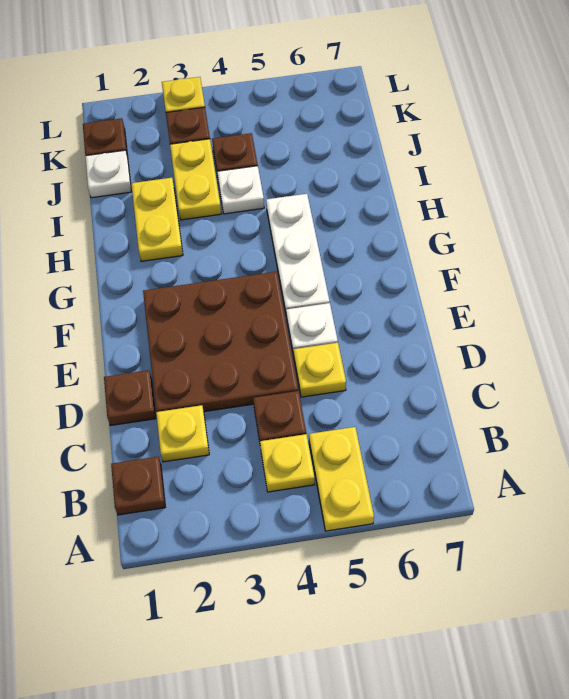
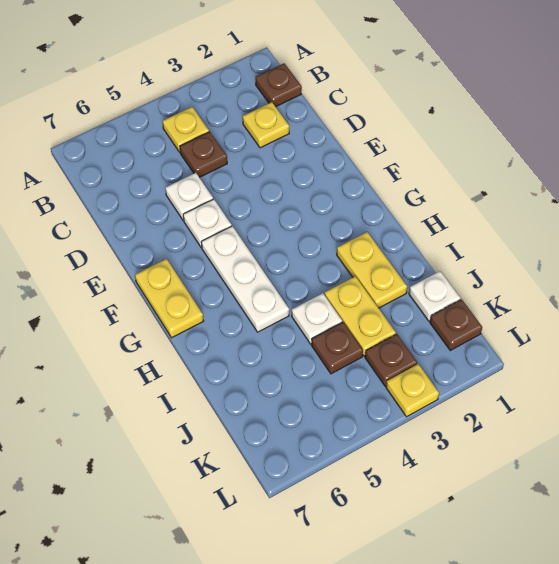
yellow 1x2 plate [309,427,374,531] -> yellow 1x2 plate moved to [135,259,203,338]
brown 1x1 plate [104,370,156,426] -> none
brown 3x3 plate [143,272,298,412] -> none
yellow 1x1 plate [293,343,346,397] -> white 1x1 plate [165,173,213,220]

